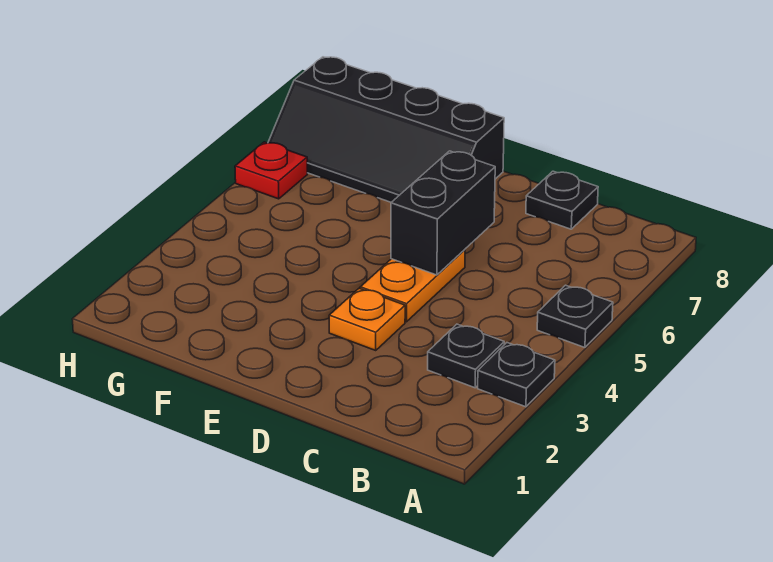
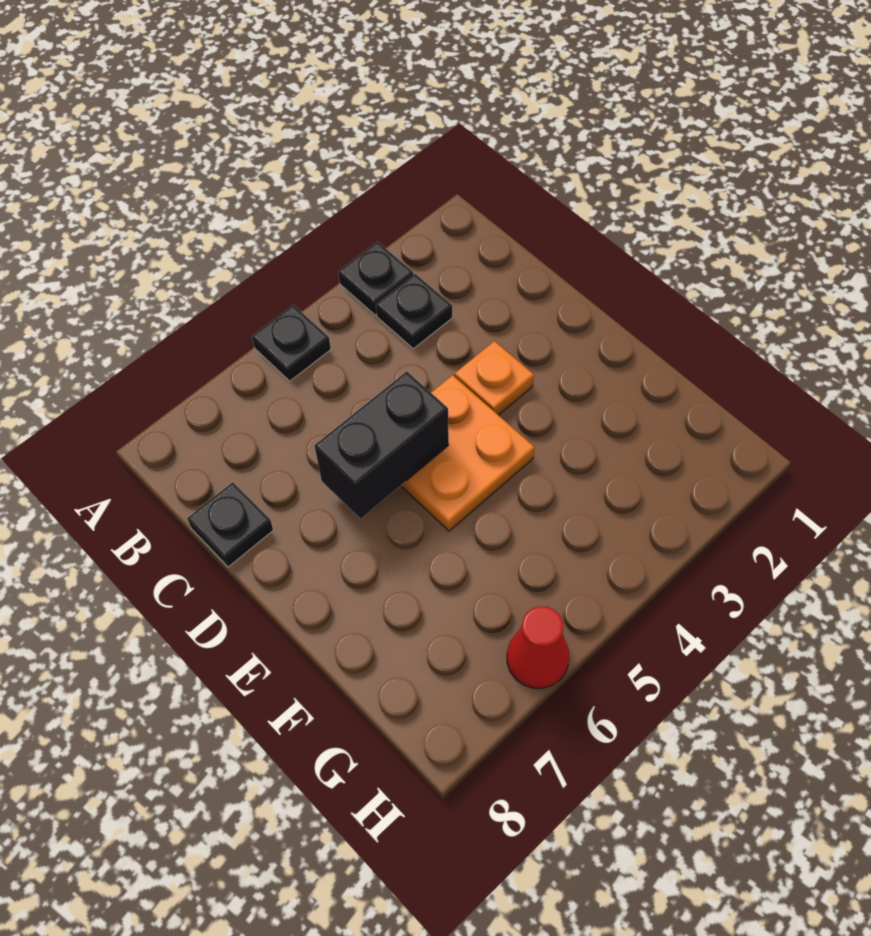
orange 1x2 plate [360,250,465,322] -> orange 2x2 plate [401,375,535,531]
black 2x4 slope [268,57,504,202] -> none
red 1x1 plate [235,142,307,199] -> red 1x1 cone [507,606,569,688]

